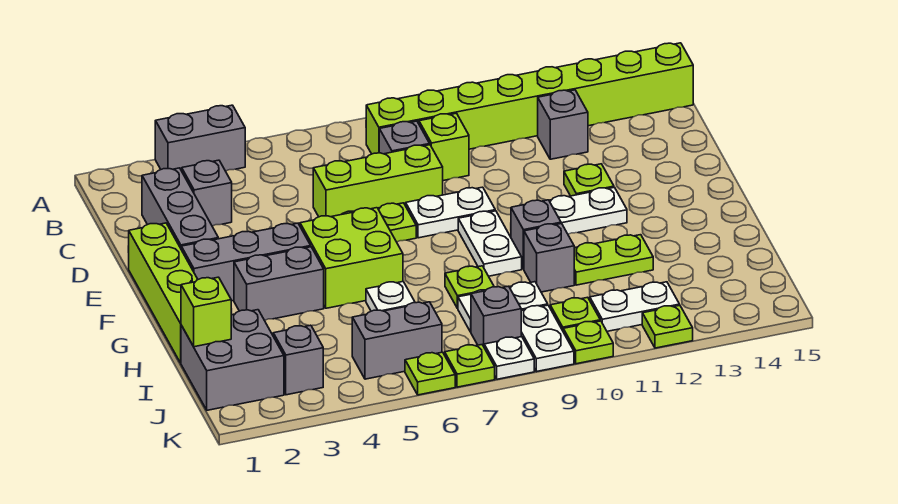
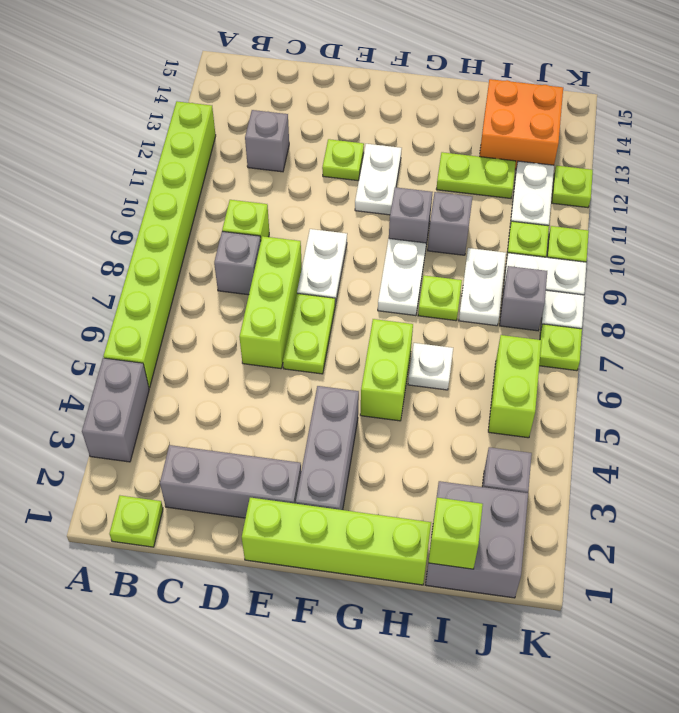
lime 1x8 brick [366,43,693,154] -> lime 1x8 brick moved to [103,101,216,388]
grey 1x1 brick [182,160,232,226] -> none
lime 2x2 brick [300,208,403,308] -> lime 1x2 brick [360,319,413,421]
white 1x2 plate [458,211,522,276] -> white 1x2 plate turned to [378,238,426,316]
grey 1x2 brick [234,247,324,320] -> none
lime 1x2 plate [574,235,653,285] -> lime 1x2 plate turned to [436,152,516,198]
none -> orange 2x2 brick [479,79,563,169]
grey 1x2 brick [352,302,442,379] -> lime 1x2 brick [488,335,541,438]
lime 1x1 plate [405,352,455,395] -> lime 1x1 plate moved to [109,496,163,547]

